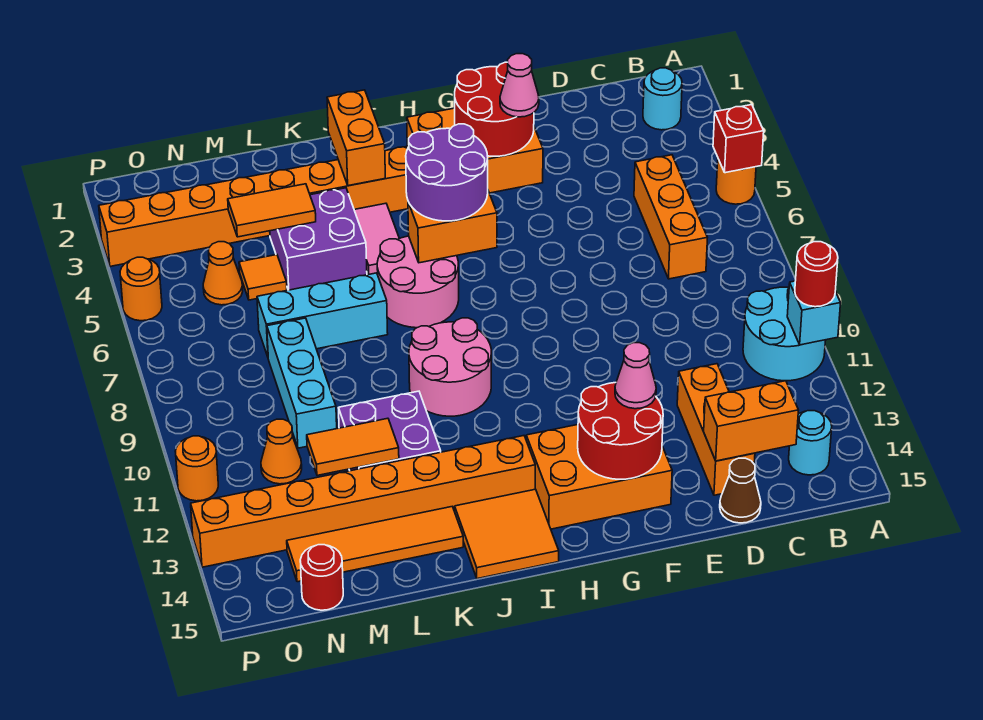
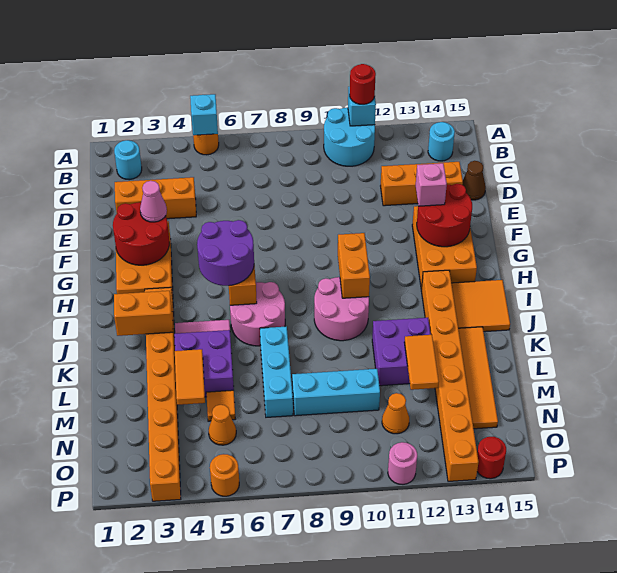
red 1x1 brick [713,105,764,173] -> cyan 1x1 brick [190,94,218,135]
orange 1x3 brick [634,155,708,279] -> orange 1x3 brick moved to [115,177,196,219]
orange 1x2 brick [704,381,798,461] -> orange 1x2 brick moved to [338,233,370,298]
pink 1x1 cone [615,343,656,409] -> pink 1x1 brick [416,163,447,206]
red 1x1 round brick [300,545,343,610] -> red 1x1 round brick moved to [477,437,506,479]
orange 1x1 round brick [175,436,218,501] -> pink 1x1 round brick [388,442,417,484]

